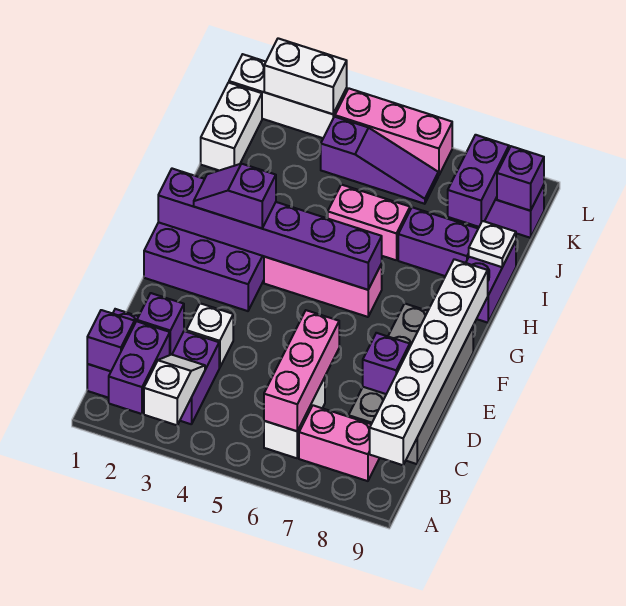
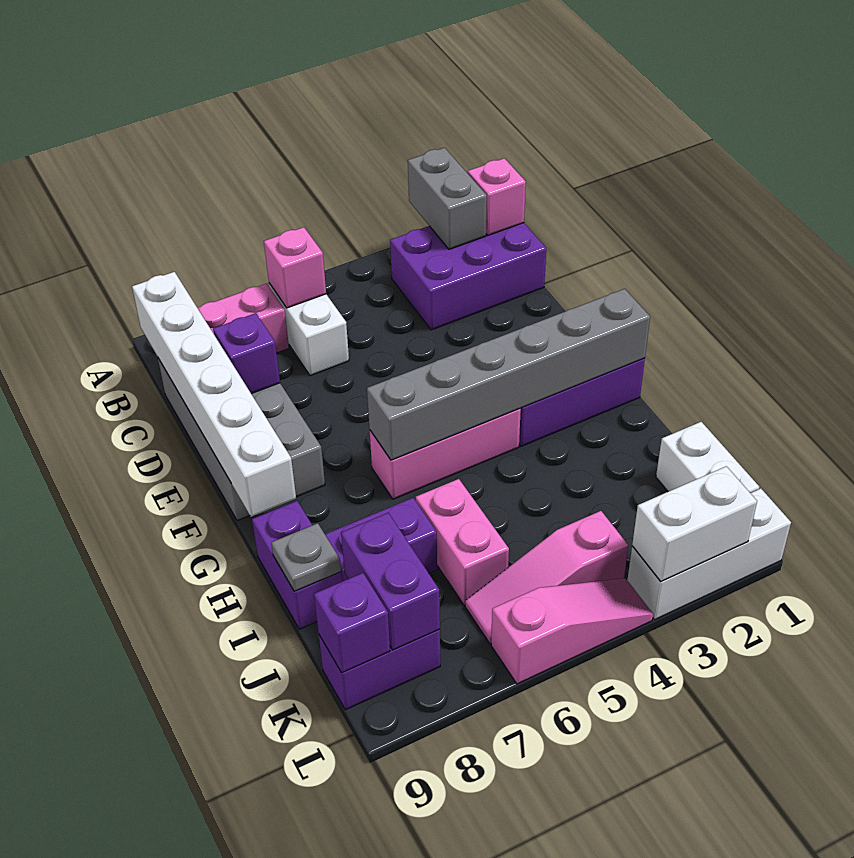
purple 1x2 brick [109,321,170,414] -> grey 1x2 brick [408,148,487,249]
white 1x2 slope [144,355,205,425] -> none
purple 1x1 brick [87,310,135,371] -> pink 1x1 brick [468,158,526,235]
pink 1x3 brick [264,310,339,431] -> pink 1x1 brick [264,227,326,308]
purple 1x1 brick [137,293,184,355] -> none
white 1x1 brick [186,303,233,368] -> none
purple 1x6 brick [158,169,382,290] -> grey 1x6 brick [367,289,650,460]
purple 1x2 slope [194,164,276,228] -> none
pink 1x2 brick [328,185,410,260] -> pink 1x2 brick turned to [416,479,509,605]
white 1x1 plate [469,221,516,267] -> grey 1x1 plate [271,523,341,591]
purple 1x3 slope [321,117,438,204] -> pink 1x3 slope [465,511,628,644]
pink 1x3 brick [335,88,452,175] -> pink 1x3 slope [491,578,653,684]

